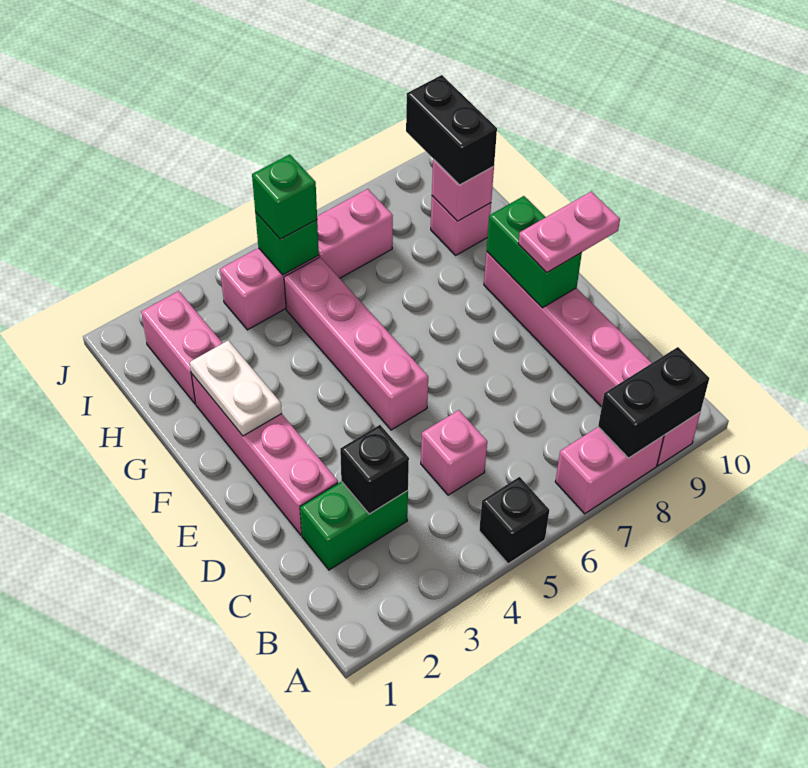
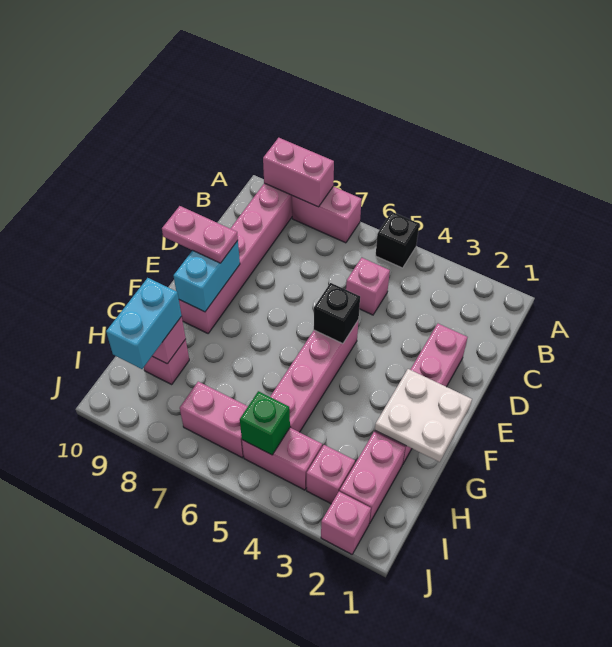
black 1x2 brick [598,347,709,458] -> pink 1x2 brick [263,138,334,207]
green 1x2 brick [300,481,408,570] -> none
black 1x1 brick [340,425,409,514] -> black 1x1 brick moved to [314,283,360,344]
green 1x2 brick [486,196,582,308] -> cyan 1x2 brick [174,241,240,312]
white 1x2 plate [190,340,282,436] -> white 2x2 plate [375,369,472,462]
black 1x2 brick [406,75,497,185] -> cyan 1x2 brick [106,278,182,369]
none -> pink 1x1 brick [307,445,355,504]
green 1x1 brick [252,154,317,239] -> none
none -> pink 1x1 brick [321,492,371,554]

